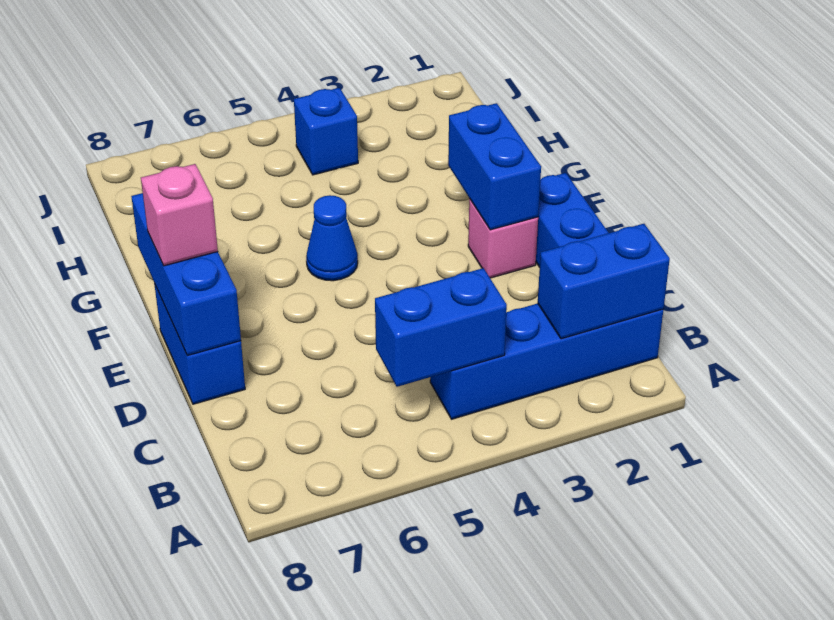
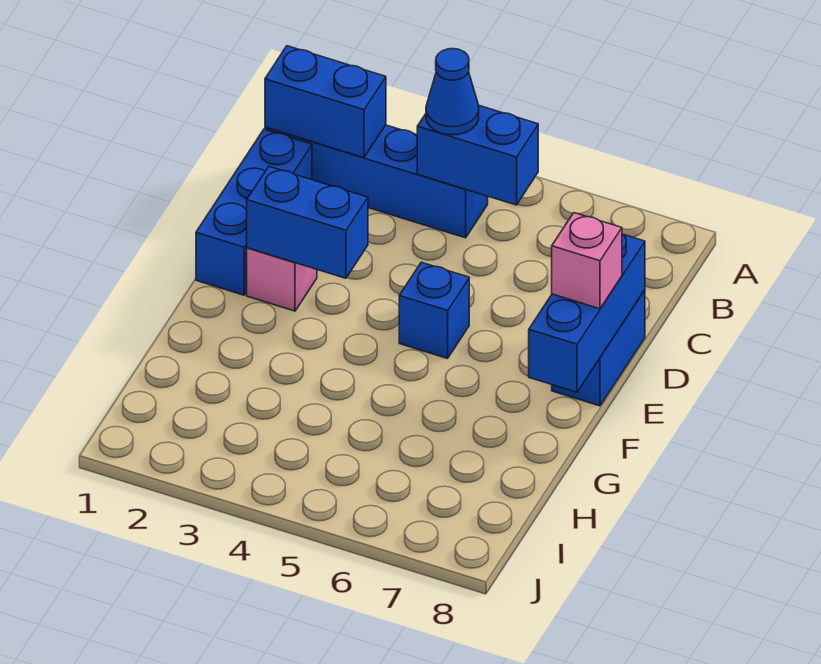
blue 1x2 brick [448,103,541,230] -> blue 1x2 brick turned to [247,167,368,278]
blue 1x1 cone [306,195,358,281] -> blue 1x1 cone moved to [426,49,479,135]
blue 1x1 brick [294,88,358,175] -> blue 1x1 brick moved to [399,262,469,359]

